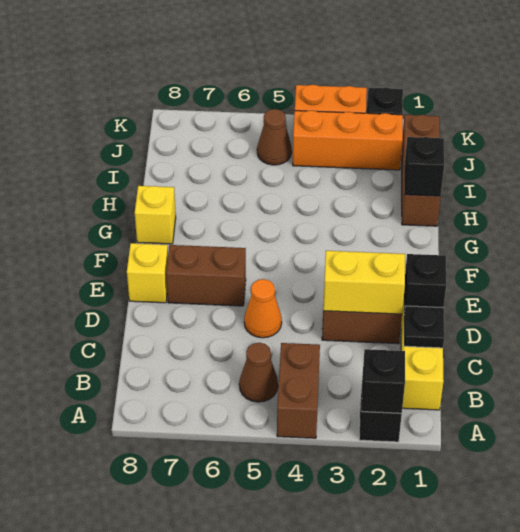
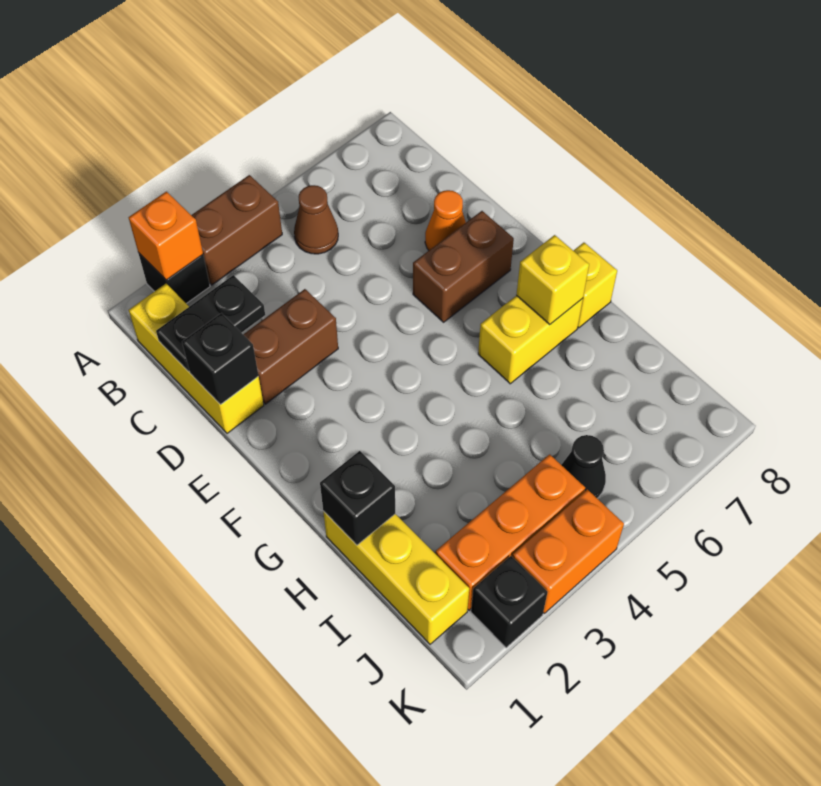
black 1x1 brick [362,349,405,413] -> orange 1x1 brick [129,192,203,280]
brown 1x2 brick [277,343,320,438] -> brown 1x2 brick turned to [191,175,282,285]
black 1x1 plate [404,306,444,348] -> black 1x2 plate [156,275,265,371]
yellow 1x2 brick [323,251,405,314] -> yellow 1x2 brick moved to [478,295,583,384]
orange 1x1 cone [244,279,282,338] -> orange 1x1 cone moved to [425,190,466,250]
yellow 1x1 brick [127,243,168,303] -> yellow 1x1 brick moved to [516,235,589,324]
brown 1x3 brick [402,115,441,226] -> yellow 1x3 brick [323,511,469,644]
brown 1x1 cone [257,109,292,165] -> black 1x1 cone [561,435,606,498]

